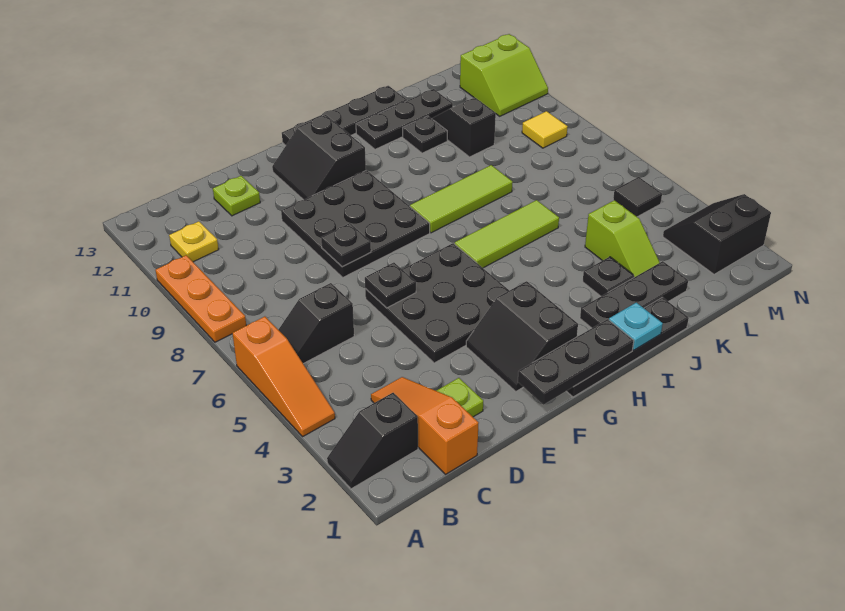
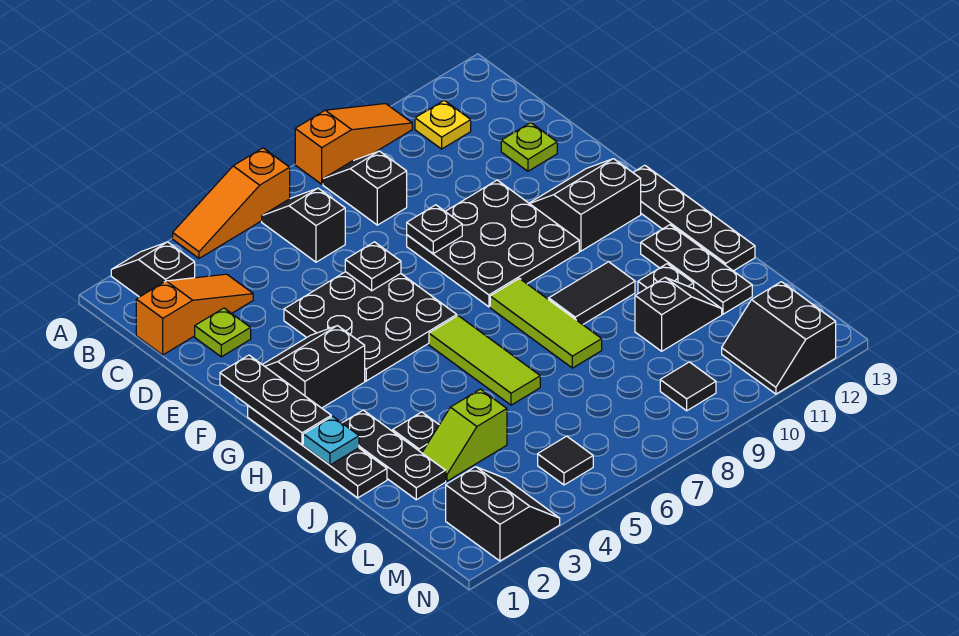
orange 1x3 plate [155,255,246,342] -> orange 1x3 slope [295,104,412,184]
none -> black 1x2 slope [323,151,407,225]
none -> black 1x2 tile [549,262,635,325]
yellow 1x1 tile [522,111,568,148] -> black 1x1 tile [660,362,716,411]
lime 2x2 slope [460,34,548,116] -> black 2x2 slope [722,282,836,394]

